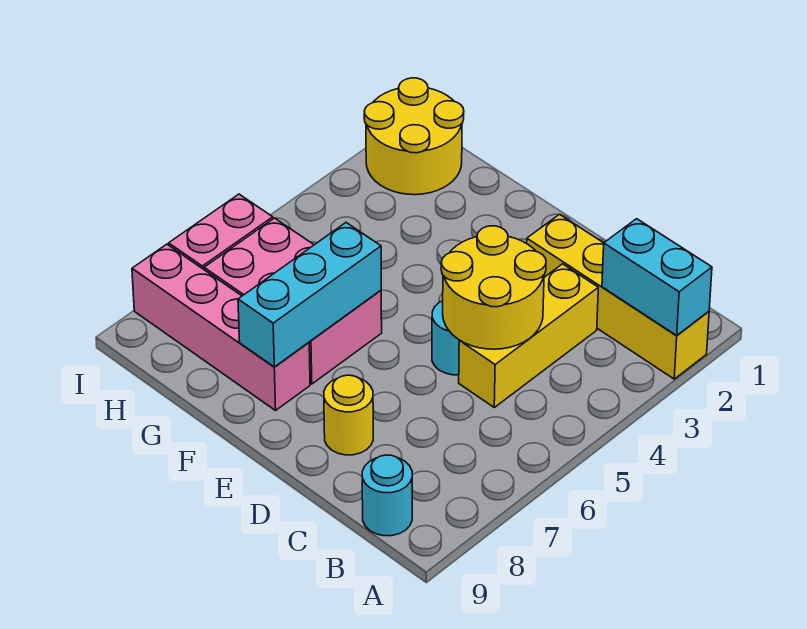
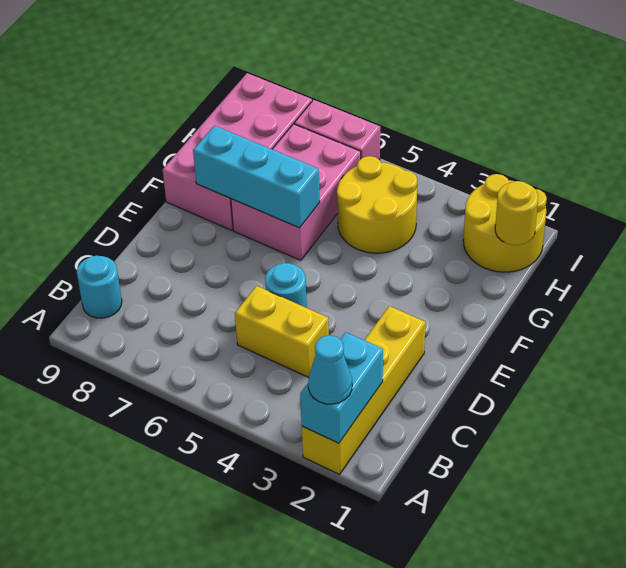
none -> cyan 1x1 cone [308,335,352,404]
yellow 1x3 brick [459,264,598,407] -> yellow 1x2 brick [235,286,329,377]
yellow 2x2 round brick [441,226,546,349] -> yellow 2x2 round brick moved to [337,156,417,253]
yellow 1x1 round brick [324,375,373,455] -> yellow 1x1 round brick moved to [495,181,538,245]
pink 1x4 brick [132,244,310,410] -> pink 2x4 brick [163,73,312,230]

